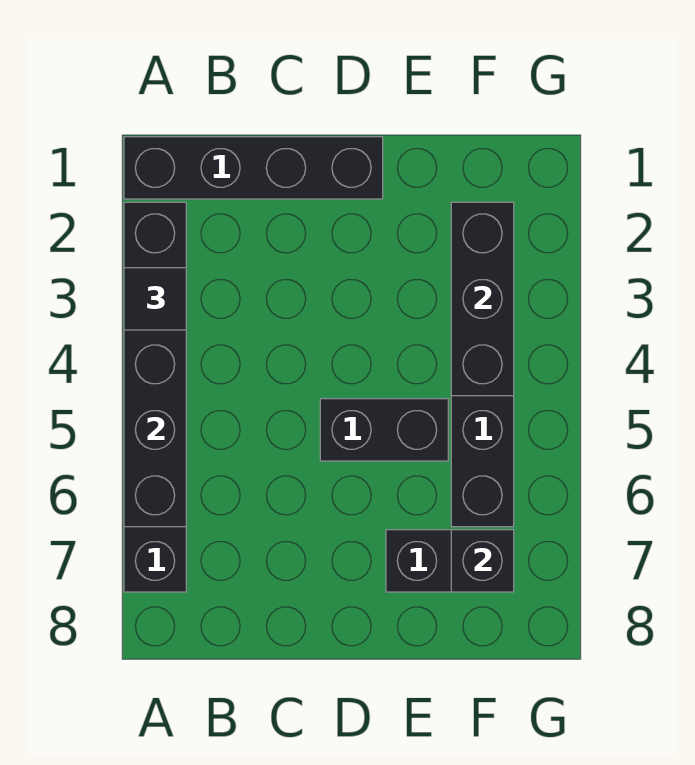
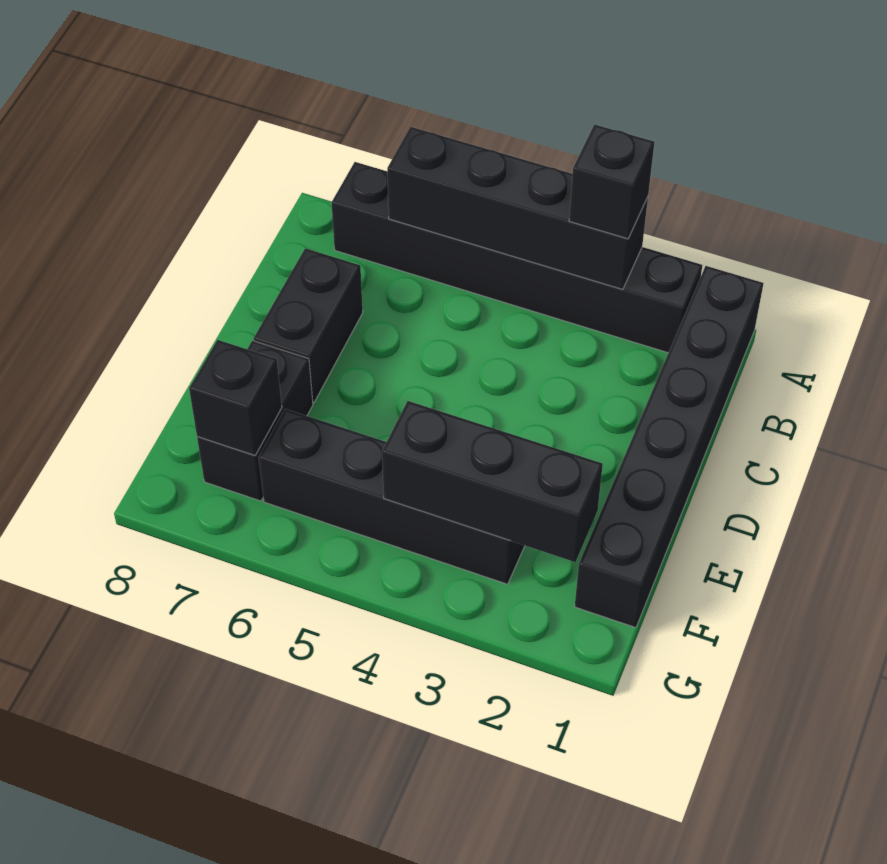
black 1x4 brick [124,137,383,199] -> black 1x6 brick [575,266,764,628]
black 1x1 tile [124,268,186,330] -> black 1x1 brick [569,125,654,239]
black 1x2 brick [320,399,448,461] -> black 1x2 brick moved to [254,248,363,403]

